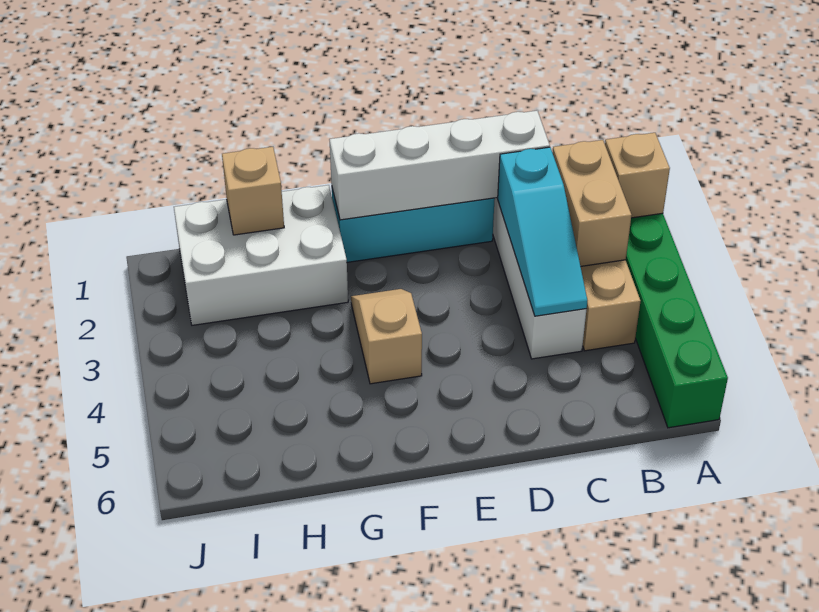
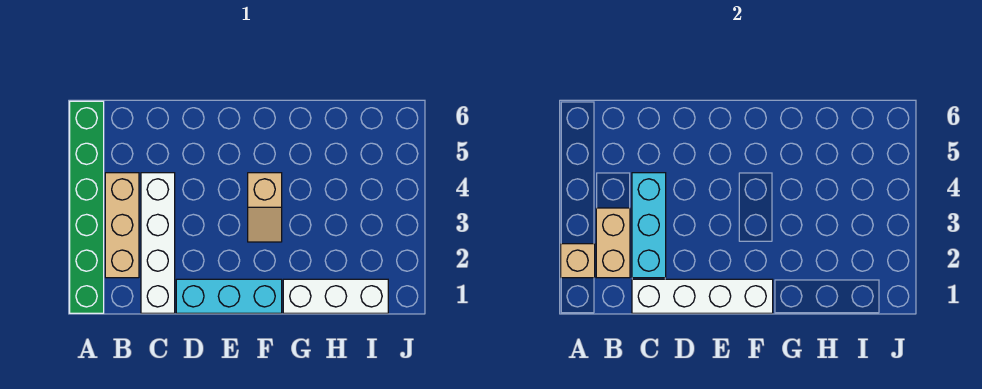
cyan 1x3 slope [498,147,587,316] -> cyan 1x3 brick [632,173,666,278]
white 2x3 brick [174,185,348,325] -> white 1x3 brick [283,279,388,313]
tan 1x1 brick [222,147,284,235] -> none

